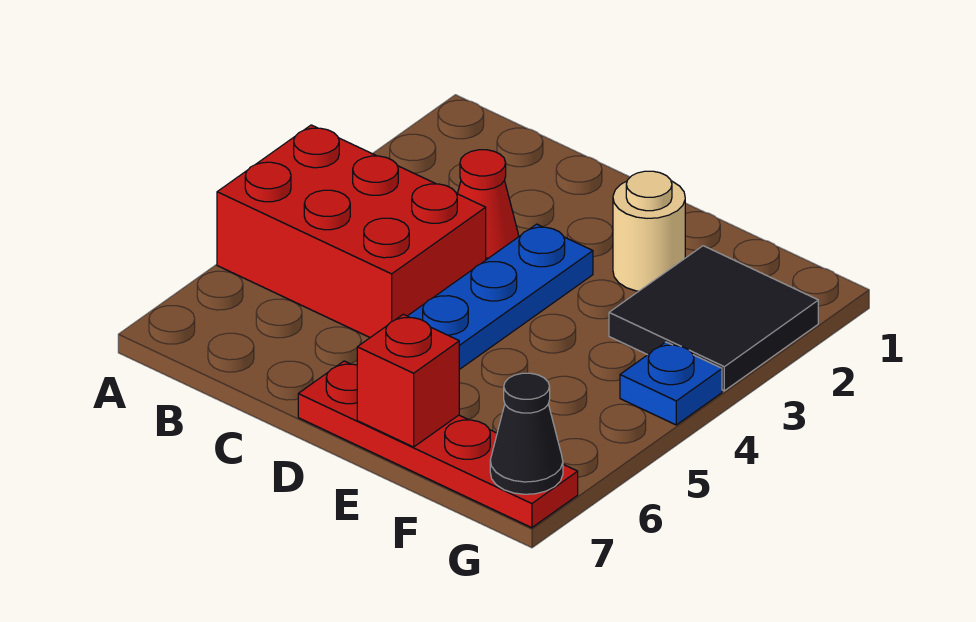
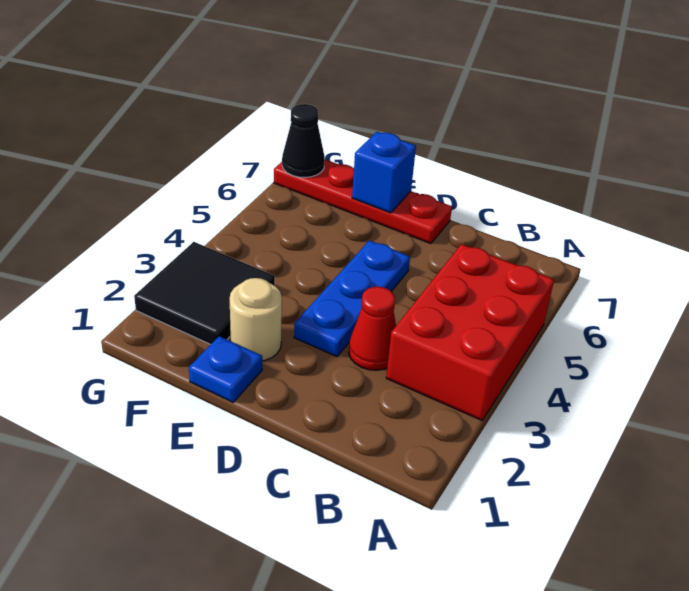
red 2x3 brick [217,125,486,337] -> red 2x3 brick turned to [386,244,554,420]
red 1x1 brick [357,314,459,447] -> blue 1x1 brick [352,132,416,213]
blue 1x1 plate [620,342,722,425] -> blue 1x1 plate moved to [189,336,262,402]

